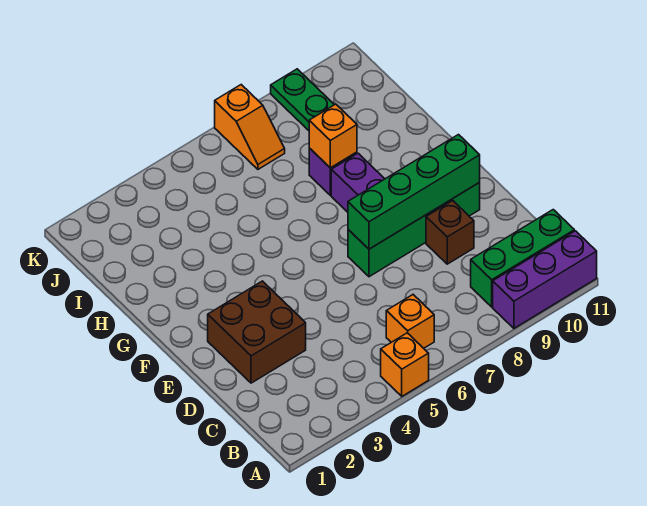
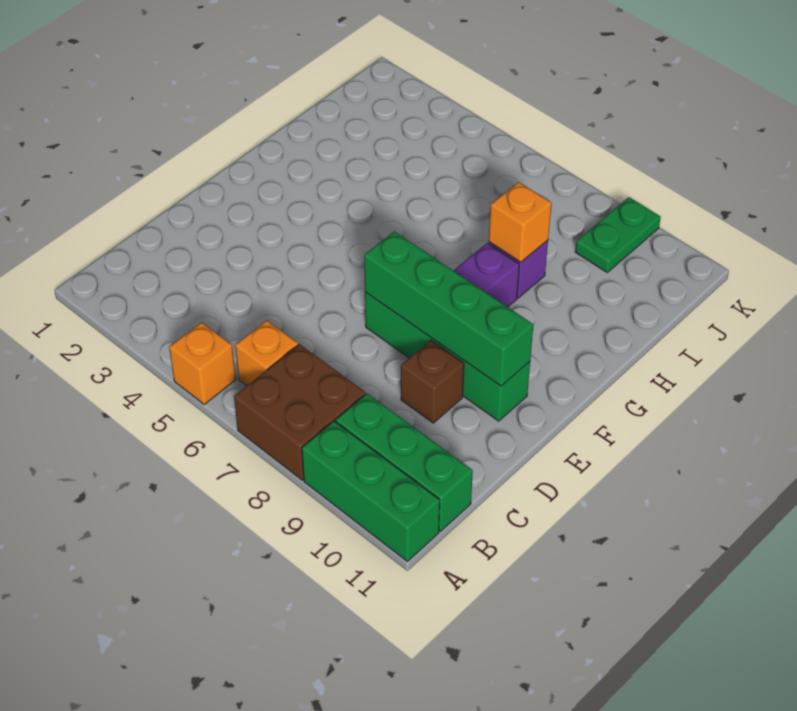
purple 1x3 brick [493,231,597,328] -> green 1x3 brick [302,421,440,561]
brown 2x2 brick [208,281,306,383] -> brown 2x2 brick moved to [234,344,365,480]
orange 1x2 slope [215,85,285,169] -> none

